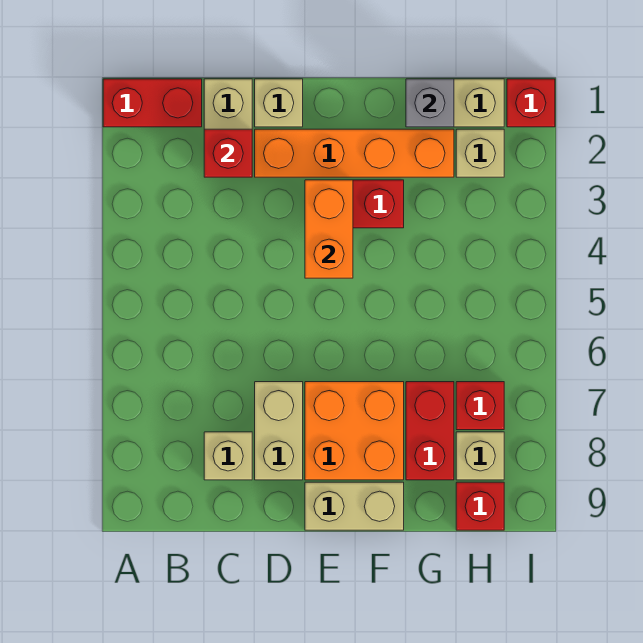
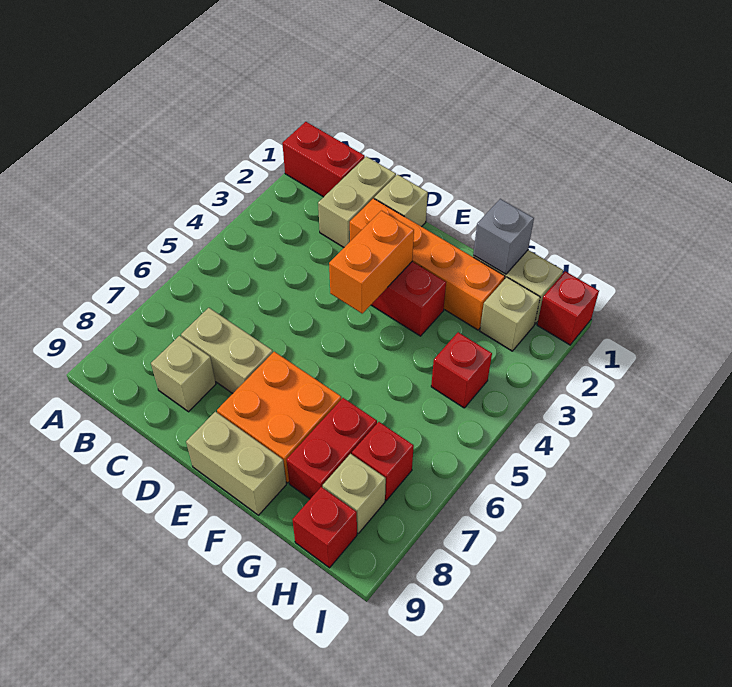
red 1x1 brick [204,129,252,177] -> red 1x1 brick moved to [431,332,492,408]
tan 1x2 brick [255,382,303,480] -> tan 1x2 brick turned to [181,308,273,393]

